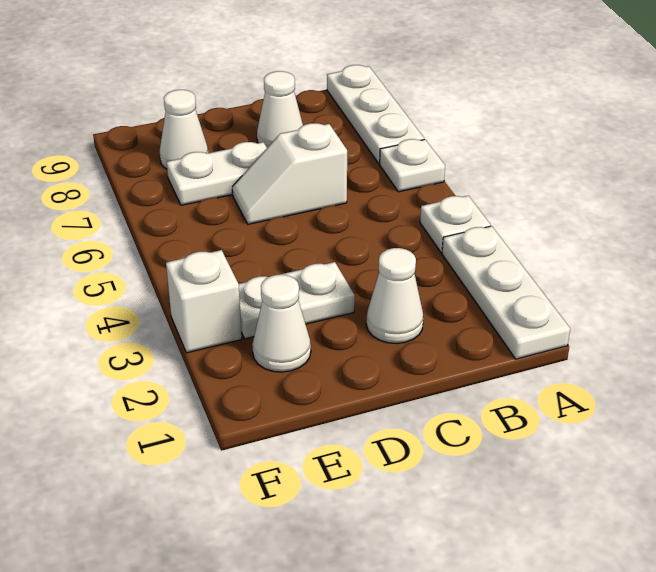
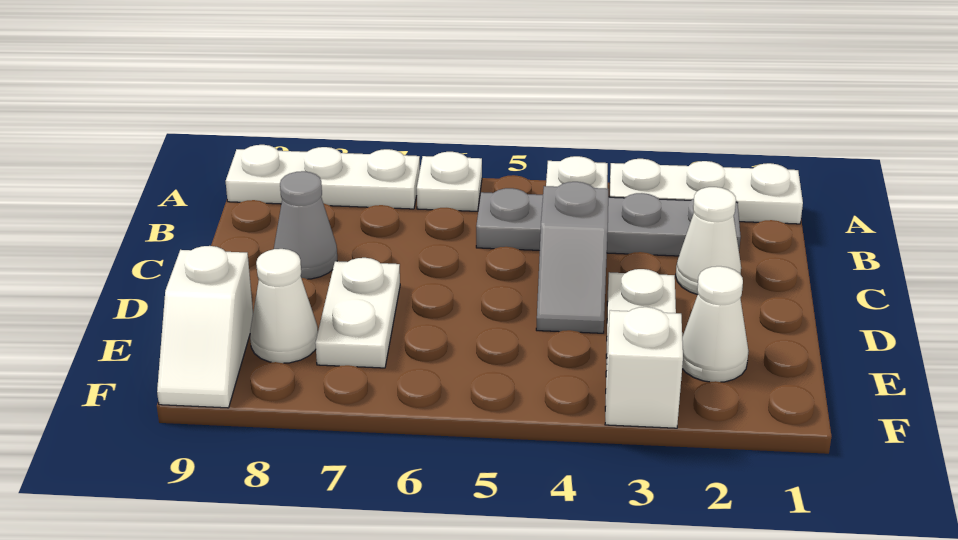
none -> grey 1x4 plate [476,188,741,256]
none -> grey 1x2 slope [536,182,608,333]
white 1x2 slope [232,123,347,224] -> white 1x2 slope moved to [157,246,253,408]
white 1x1 cone [257,71,303,148] -> grey 1x1 cone [274,171,337,279]

